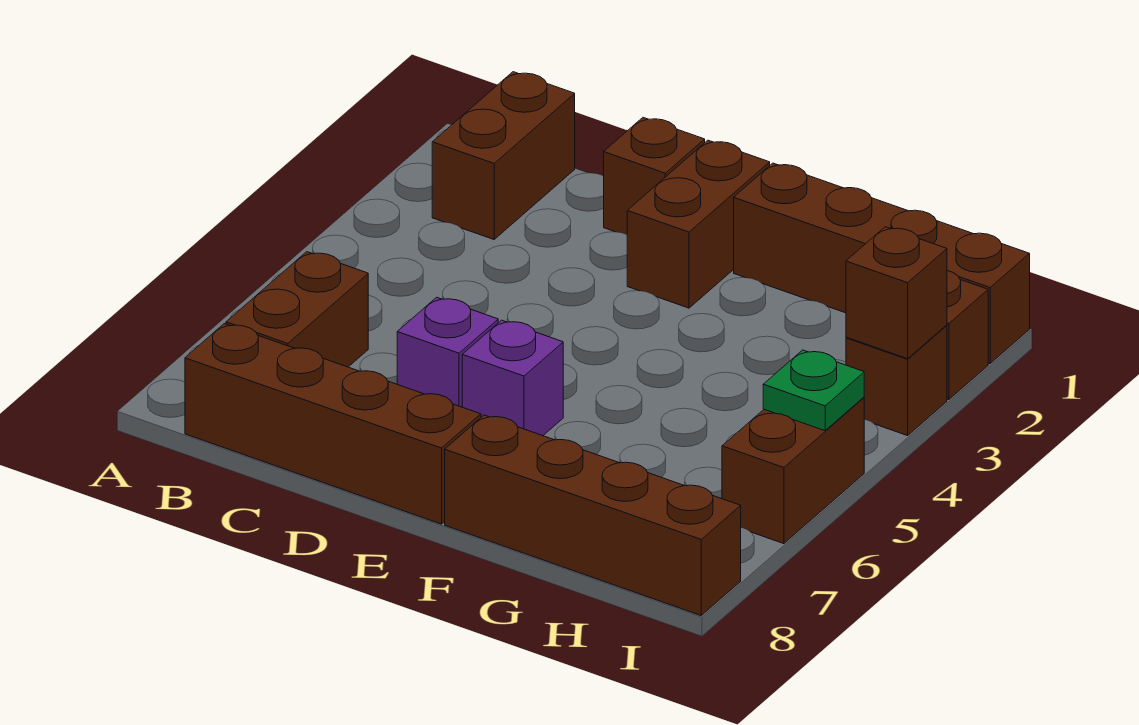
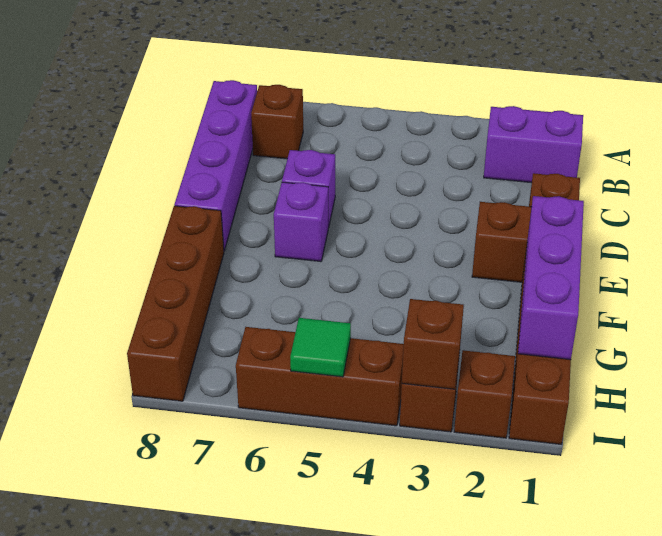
brown 1x2 brick [432,72,575,239] -> purple 1x2 brick [484,106,583,183]
brown 1x2 brick [226,252,368,367] -> brown 1x1 brick [251,85,303,159]
brown 1x4 brick [185,324,481,524] -> purple 1x4 brick [174,80,257,251]
none -> purple 1x3 brick [518,196,584,360]
brown 1x2 brick [722,397,864,544] -> brown 1x3 brick [236,327,404,426]
green 1x1 plate [763,350,864,431] -> green 1x1 tile [290,318,351,377]

